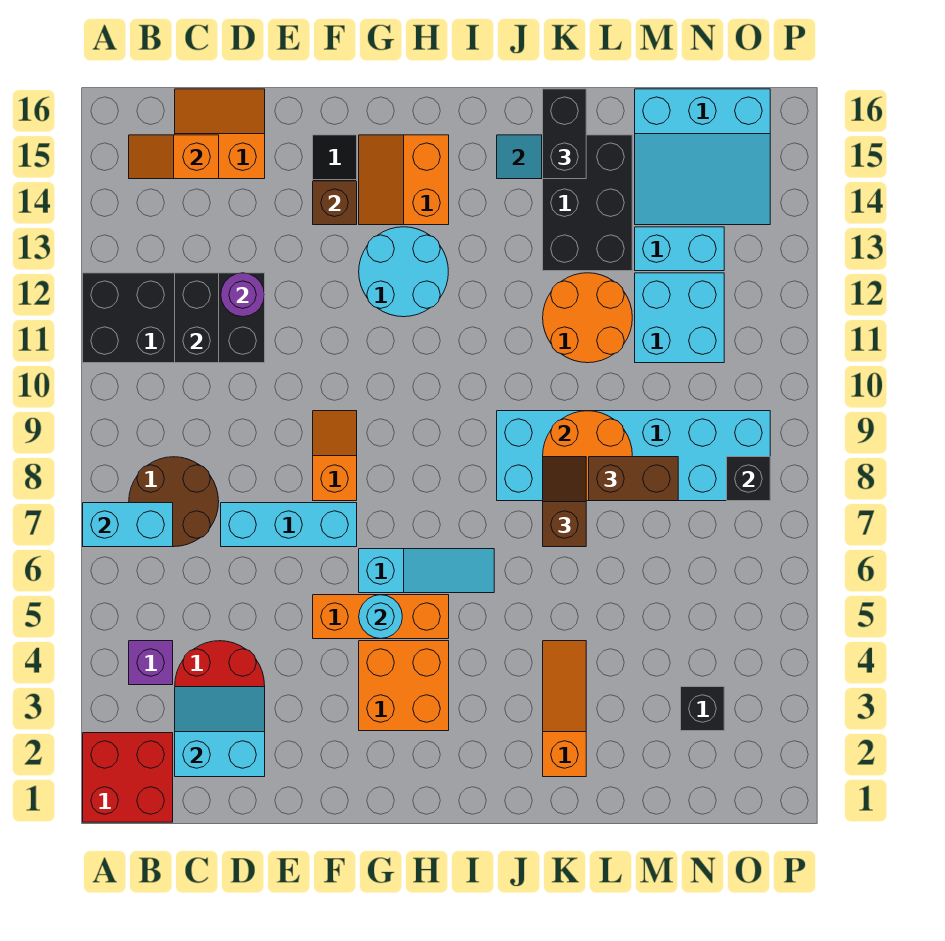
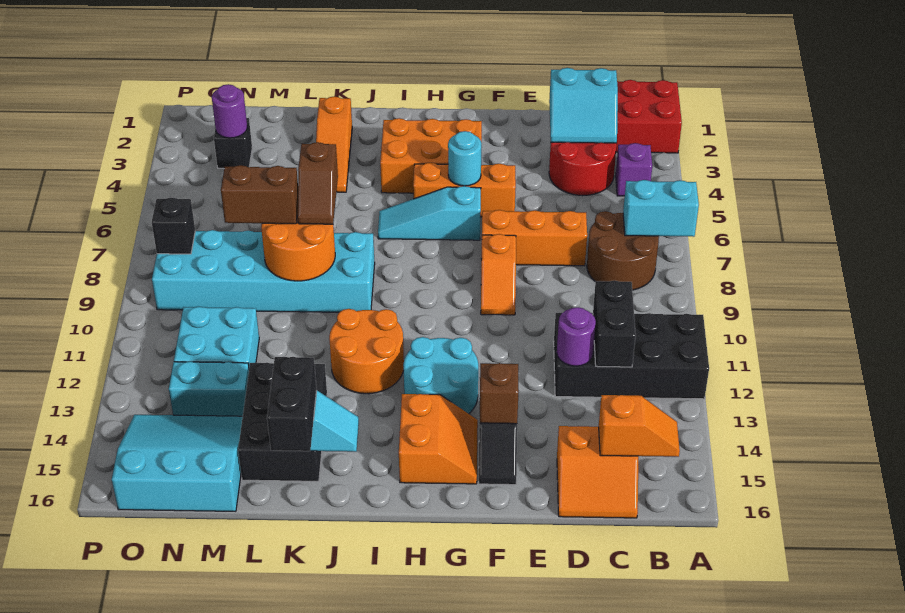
cyan 1x3 brick [221,503,357,547] -> orange 1x3 brick [481,210,587,266]
orange 2x2 brick [359,641,449,731] -> orange 2x3 brick [380,118,482,193]
orange 2x2 round brick [543,273,632,363] -> orange 2x2 round brick moved to [329,309,404,394]
none -> purple 1x1 round brick [212,84,247,138]

